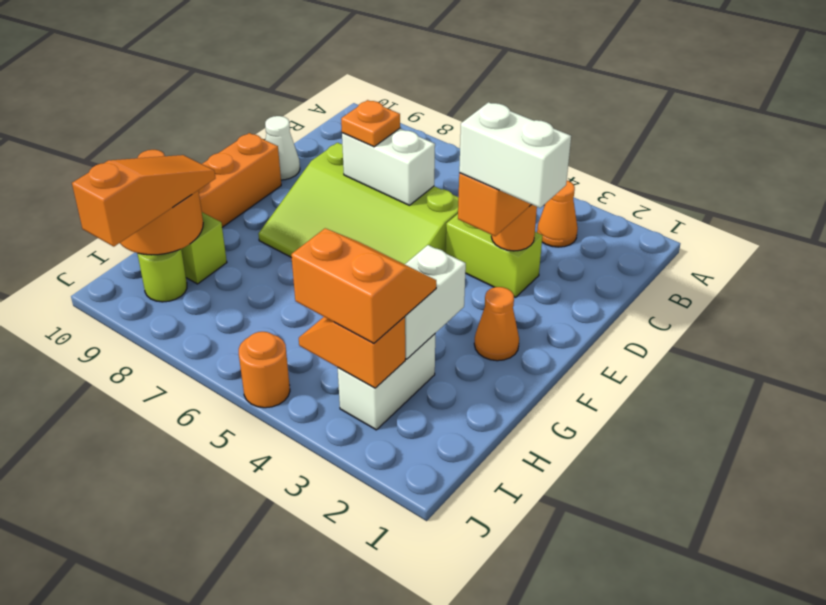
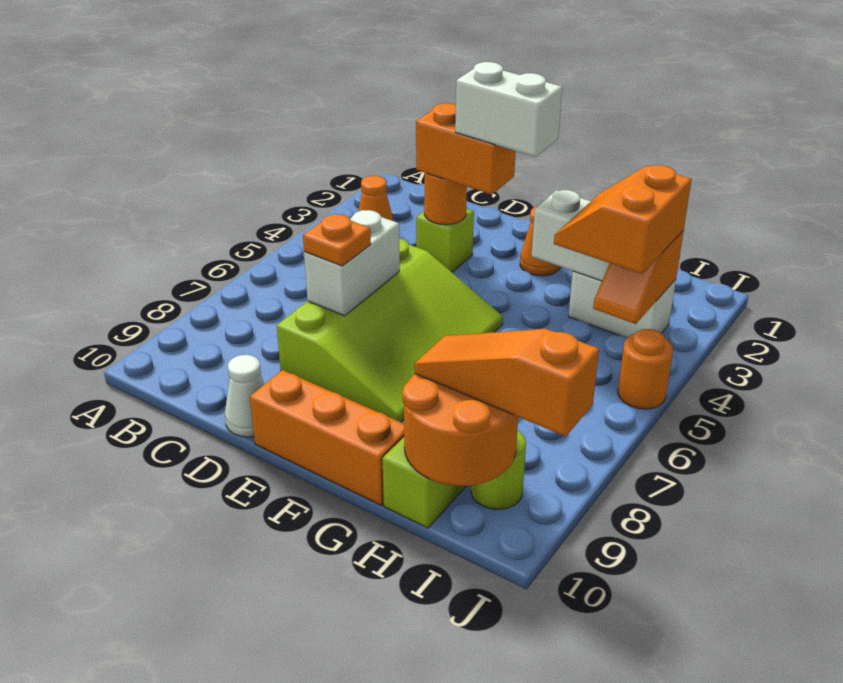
lime 1x2 brick [446,214,543,297] -> lime 1x1 brick [416,209,474,272]
white 1x2 brick [459,102,571,208] -> white 1x2 brick turned to [455,62,562,157]

